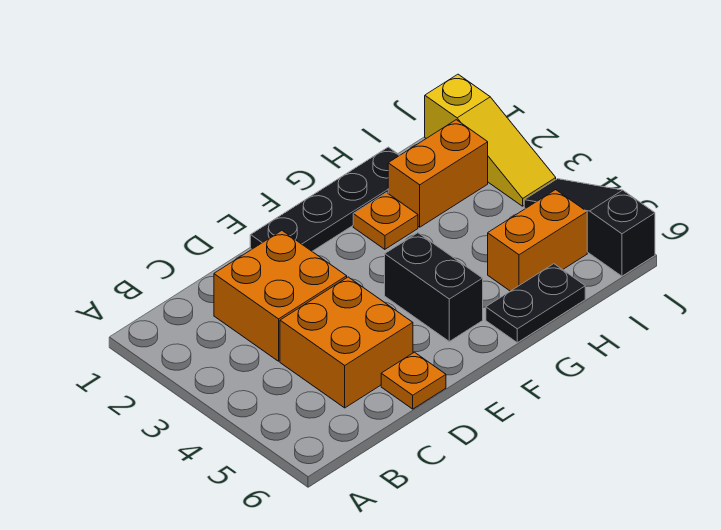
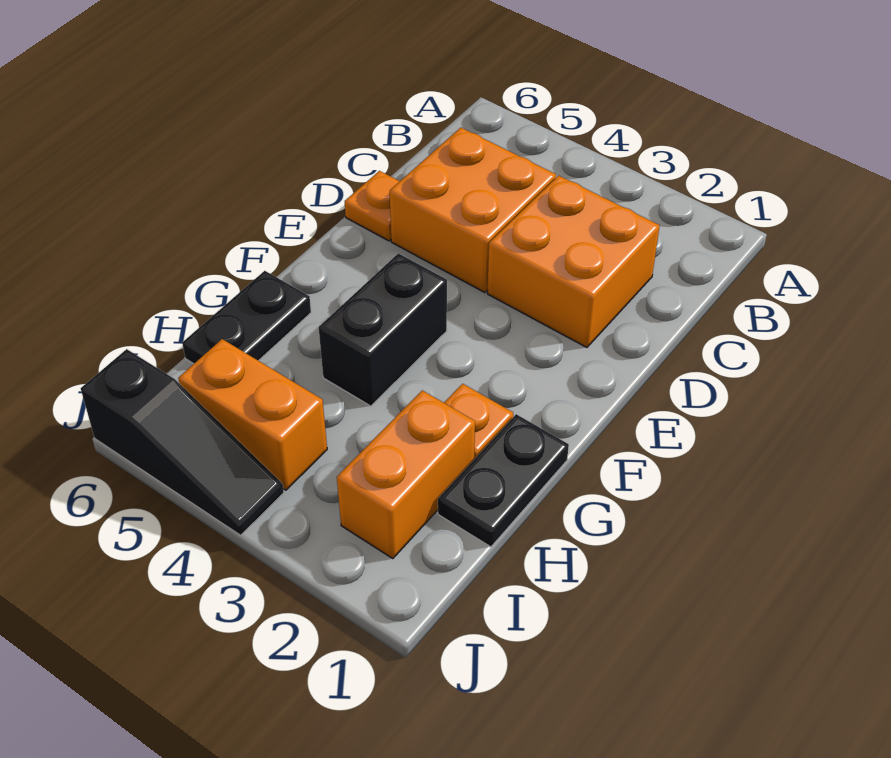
black 1x4 plate [250,147,400,251] -> black 1x2 plate [438,414,569,547]
black 1x2 brick [385,233,483,341] -> black 1x2 brick turned to [319,253,447,406]
orange 1x2 brick [488,190,587,291] -> orange 1x2 brick turned to [178,339,327,490]
yellow 1x3 slope [425,74,556,206] -> none

